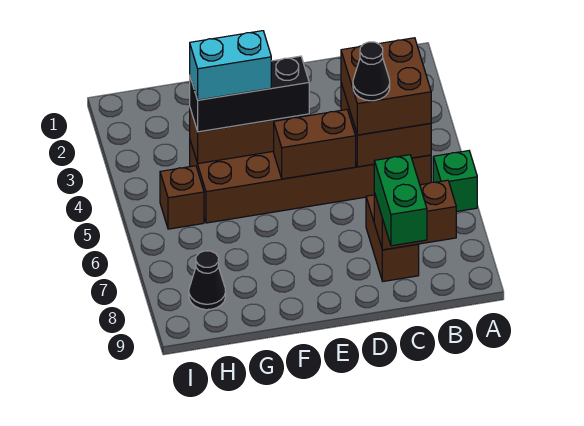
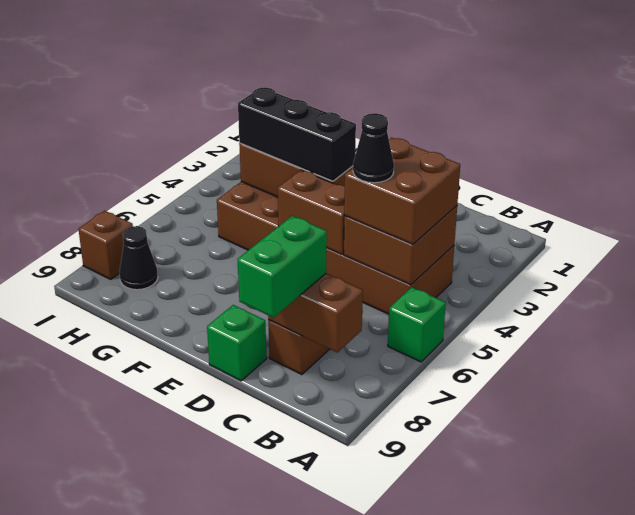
none -> green 1x1 brick [207,305,267,381]
cyan 1x2 brick [190,31,271,100] -> none
brown 1x1 brick [160,166,204,229] -> brown 1x1 brick moved to [79,211,133,279]

